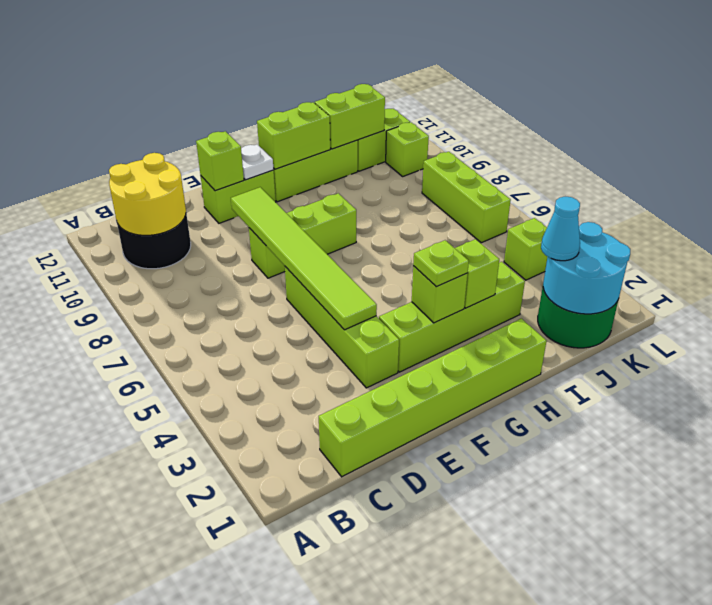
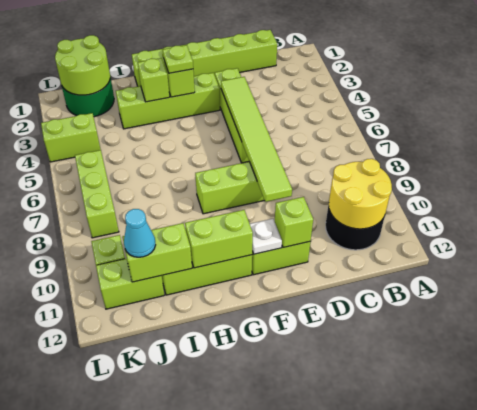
cyan 2x2 round brick [543,222,630,314] -> lime 2x2 round brick [55,35,110,95]
cyan 1x1 cone [541,197,580,261] -> cyan 1x1 cone moved to [124,209,155,257]
lime 1x1 brick [504,218,548,280] -> lime 1x2 brick [41,113,101,162]

